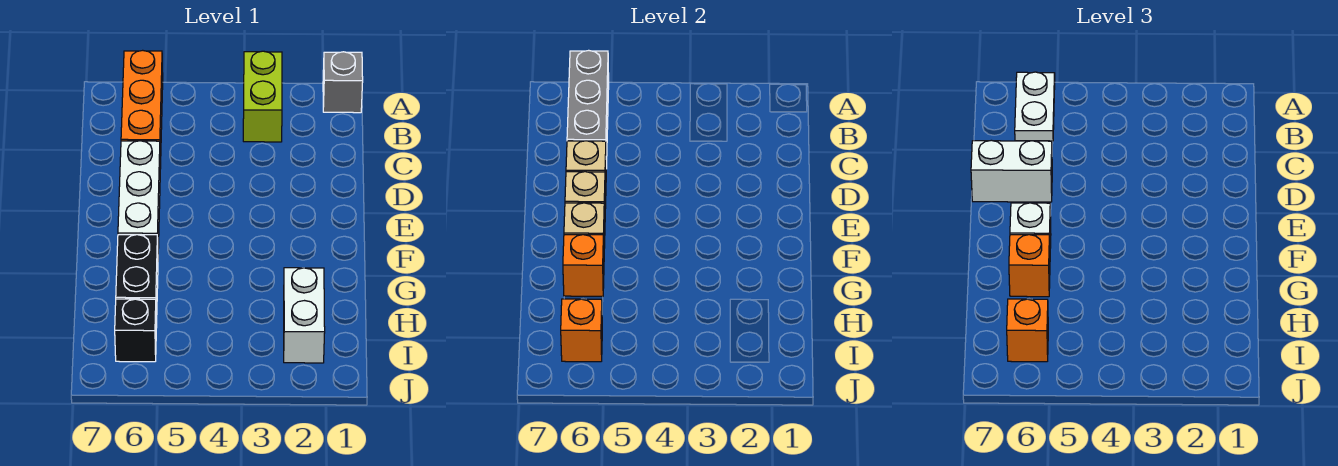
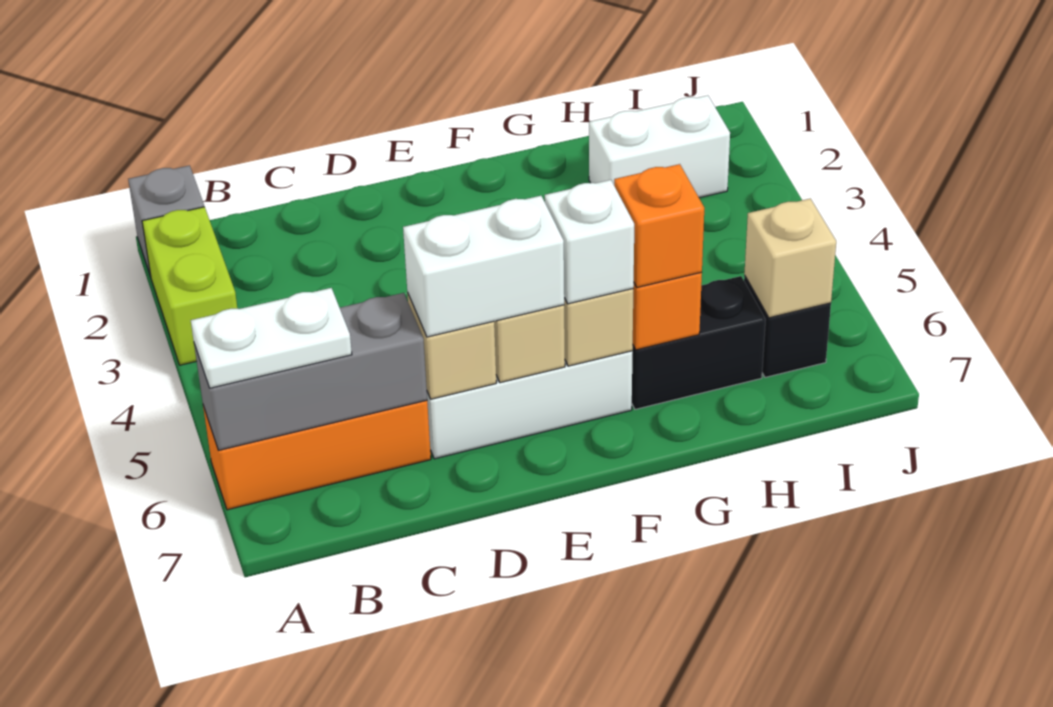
lime 1x2 brick [243,51,282,142] -> lime 1x2 brick turned to [142,207,237,365]
white 1x2 brick [971,140,1052,202] -> white 1x2 brick turned to [403,196,564,337]
orange 1x1 brick [561,299,602,362] -> tan 1x1 brick [744,199,836,318]
orange 1x1 brick [1007,299,1048,362] -> none

